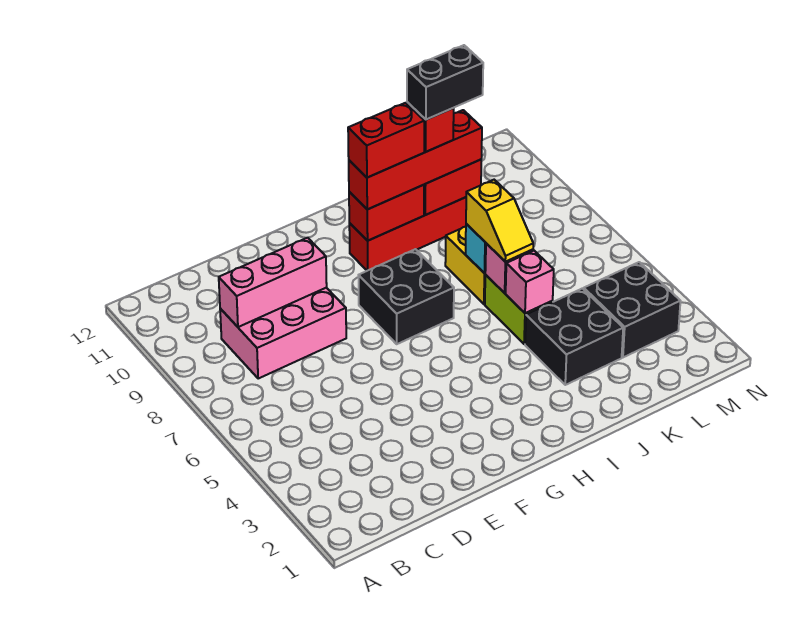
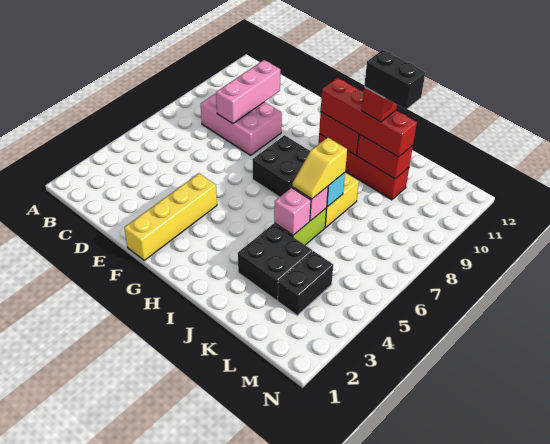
pink 1x3 brick [219,238,327,327] -> pink 1x3 brick turned to [216,60,280,124]
none -> yellow 1x4 brick [124,174,217,260]
red 1x2 brick [348,103,424,178] -> none
black 2x2 brick [584,262,680,357] -> black 1x2 brick [278,251,333,315]

